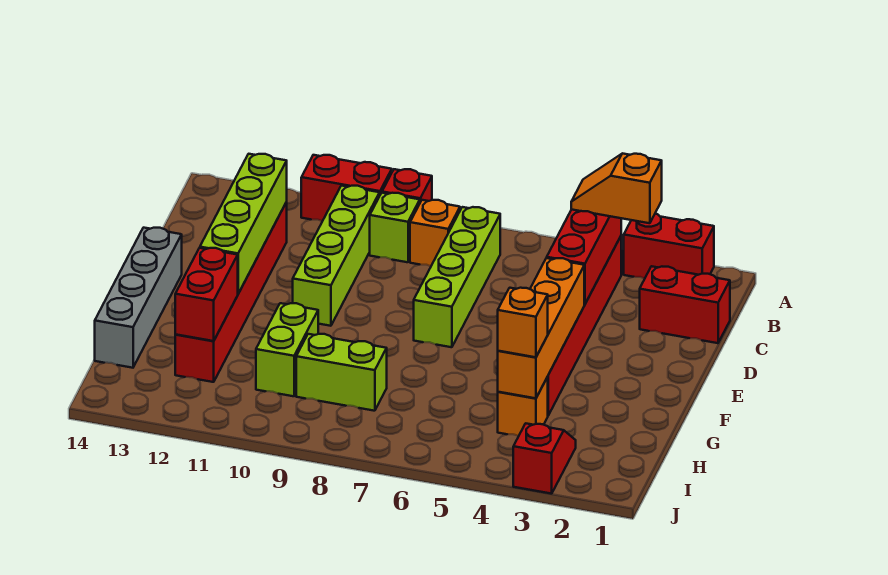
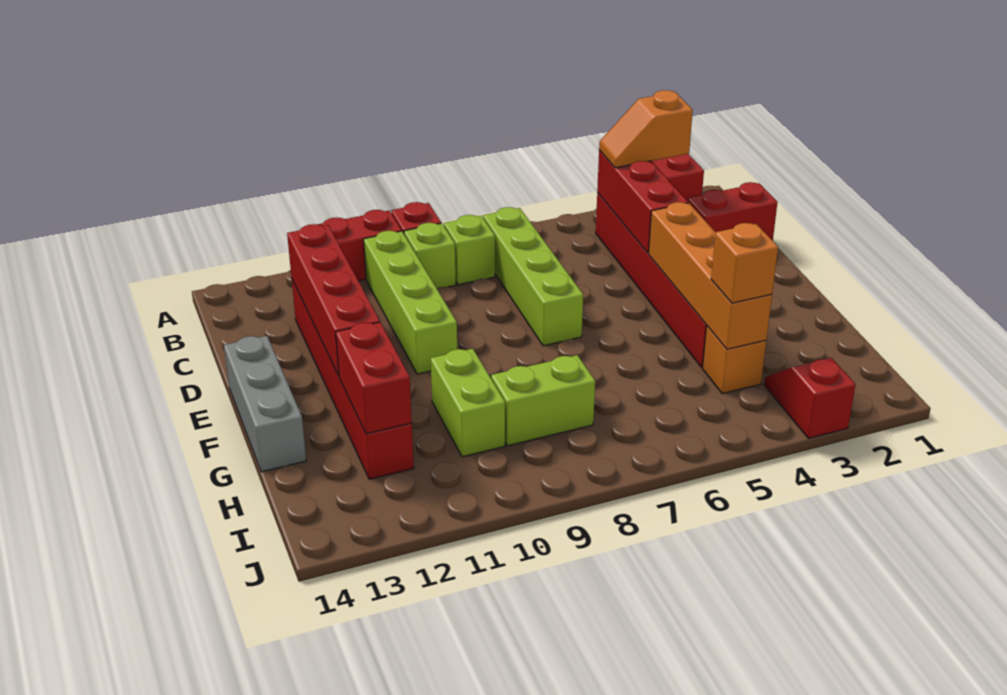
orange 1x1 brick [410,200,460,266] -> lime 1x1 brick [444,215,495,285]
lime 1x4 brick [200,154,287,294] -> red 1x4 brick [287,224,380,376]
grey 1x4 brick [95,228,182,368] -> grey 1x3 brick [224,336,306,472]

